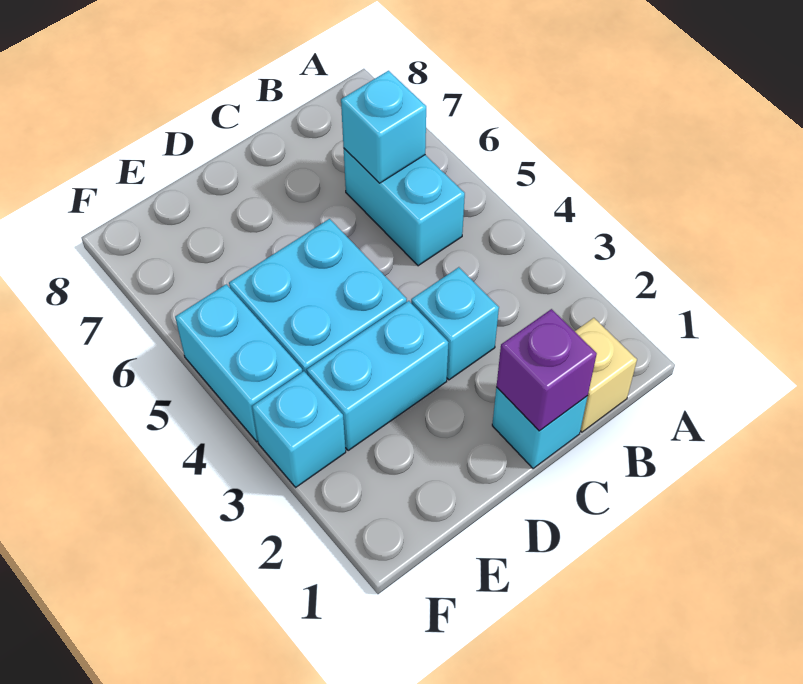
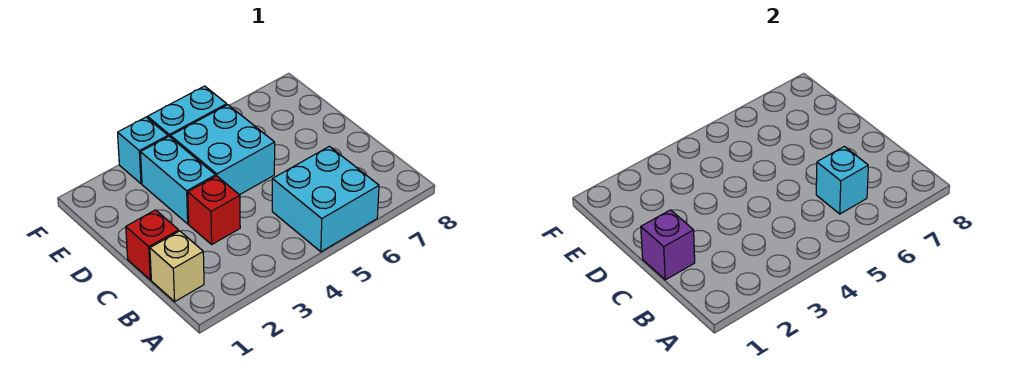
cyan 1x2 brick [344,149,465,266] -> cyan 2x2 brick [272,146,379,252]
cyan 1x1 brick [492,387,588,469] -> red 1x1 brick [126,210,179,280]
cyan 1x1 brick [411,267,499,380] -> red 1x1 brick [188,176,240,244]

